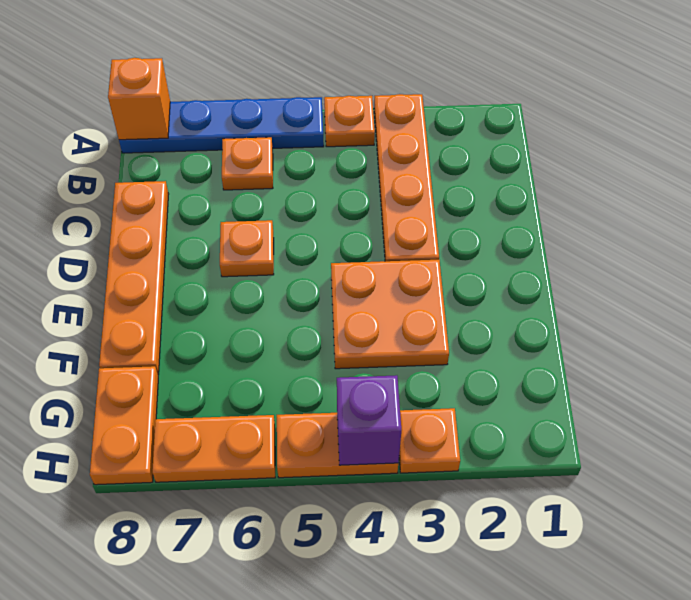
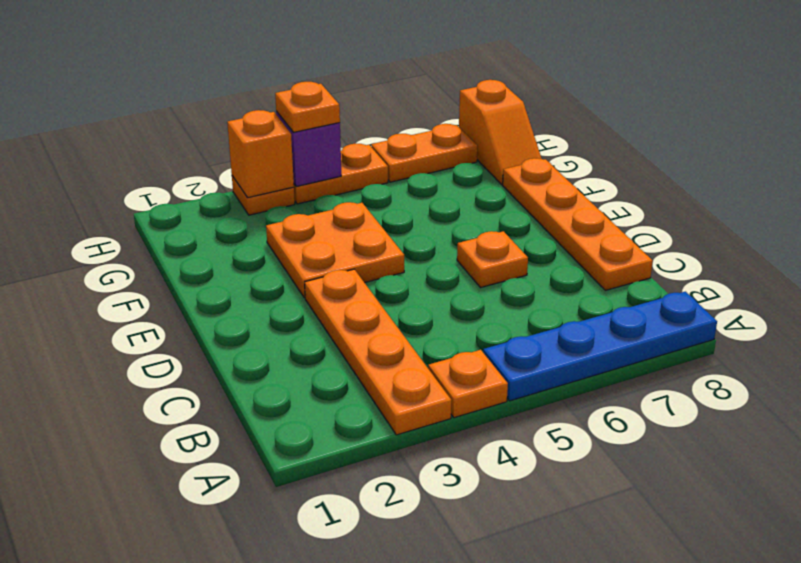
orange 1x1 brick [108,58,170,140] -> orange 1x1 brick moved to [227,110,294,198]
orange 1x1 plate [222,137,273,190] -> orange 1x1 plate moved to [275,82,340,132]
orange 1x2 plate [90,366,158,485] -> orange 1x2 slope [459,80,542,184]

